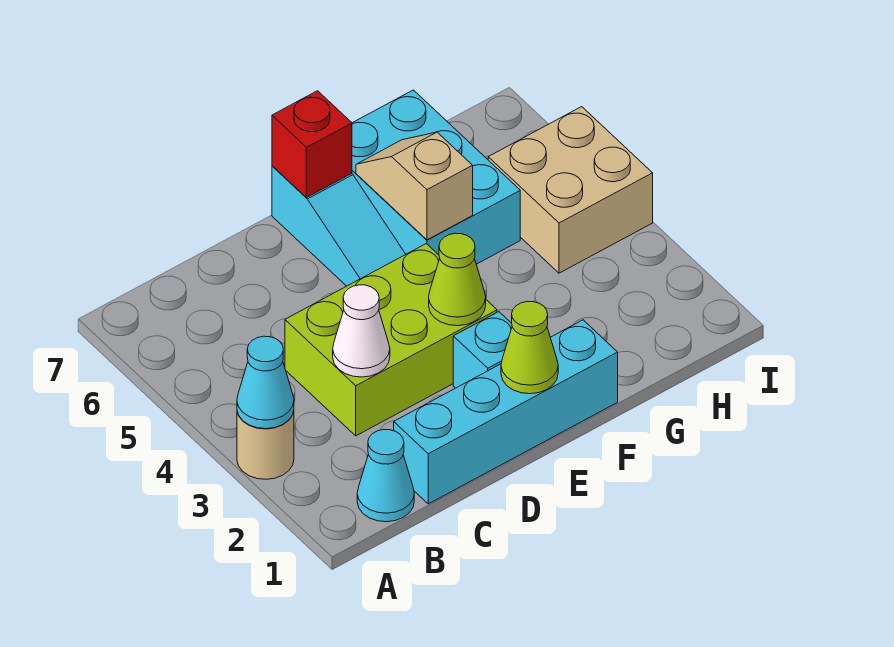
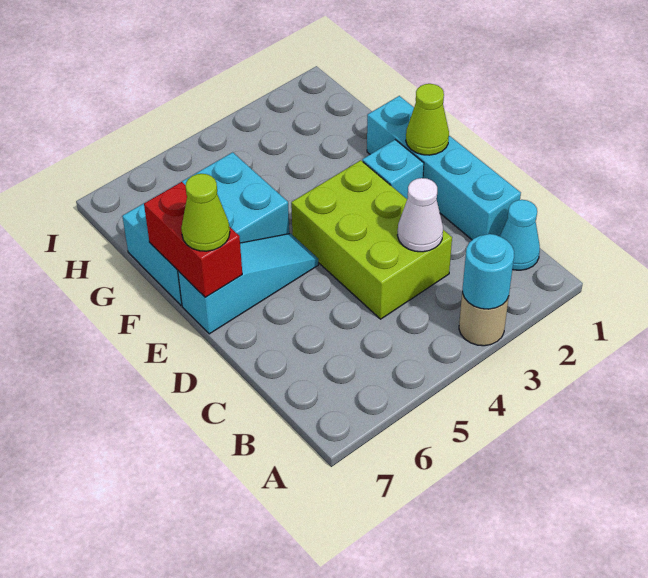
cyan 1x1 cone [237,336,294,429] -> cyan 1x1 round brick [462,234,514,309]
lime 1x1 cone [429,233,486,326] -> lime 1x1 cone moved to [181,174,230,251]
red 1x1 brick [272,91,352,198] -> red 1x2 brick [144,182,242,297]
tan 1x2 slope [356,132,473,240] -> none
tan 2x2 brick [488,107,653,273] -> none

